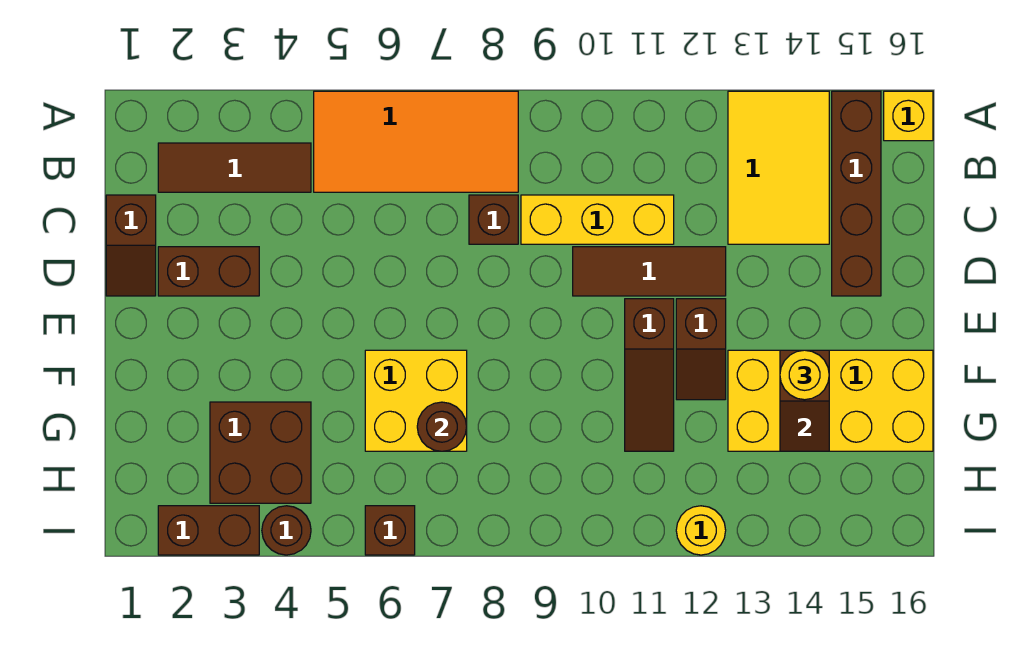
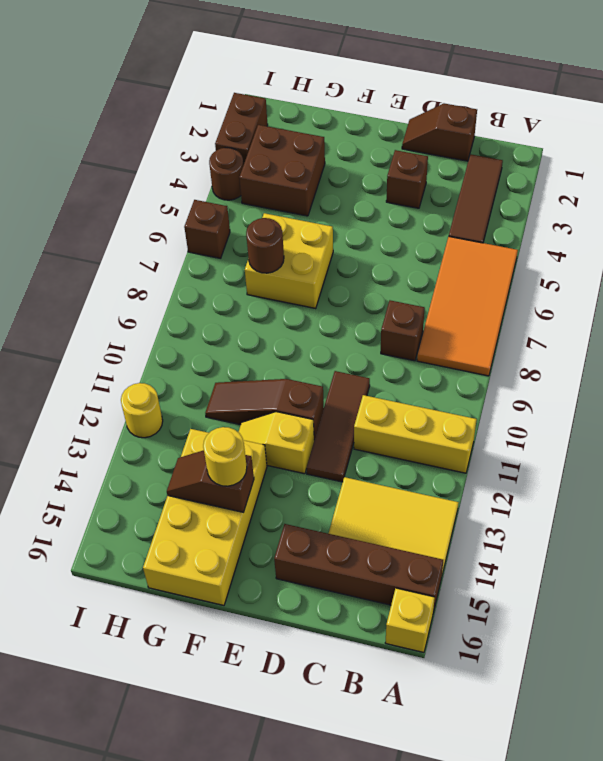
yellow 1x3 brick [521,195,674,244] -> yellow 1x3 brick turned to [354,395,477,473]
brown 1x2 brick [158,247,259,296] -> brown 1x1 brick [386,150,428,208]
brown 1x2 slope [676,299,726,400] -> yellow 1x2 slope [239,412,314,474]

